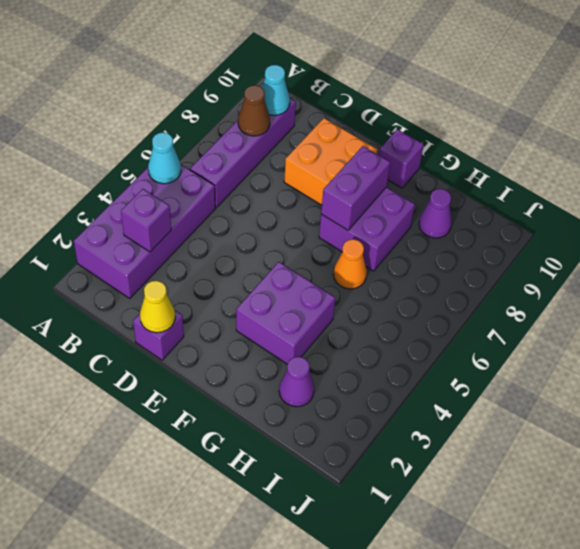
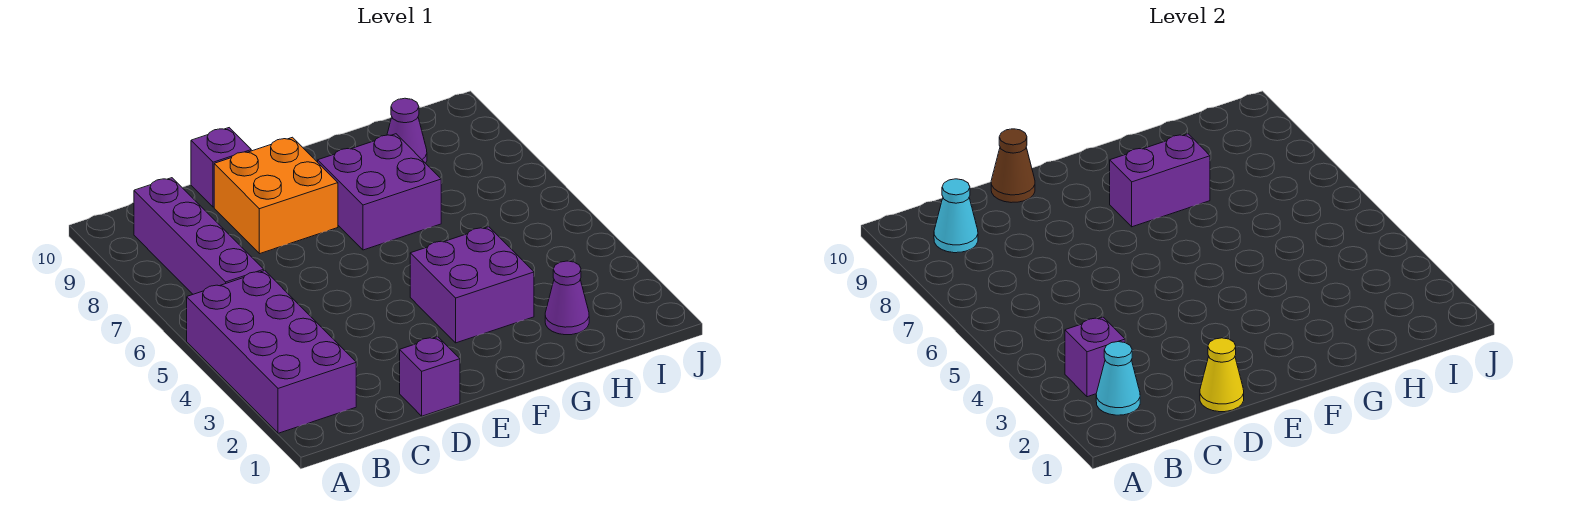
cyan 1x1 cone [148,133,181,184] -> cyan 1x1 cone moved to [1096,342,1140,415]
brown 1x1 cone [238,85,270,136] -> brown 1x1 cone moved to [991,129,1035,203]
purple 1x2 brick [321,146,390,230] -> purple 1x2 brick turned to [1110,134,1210,227]
purple 1x1 brick [379,129,424,188] -> purple 1x1 brick moved to [191,128,251,207]
orange 1x1 cone [333,239,367,289] -> none

